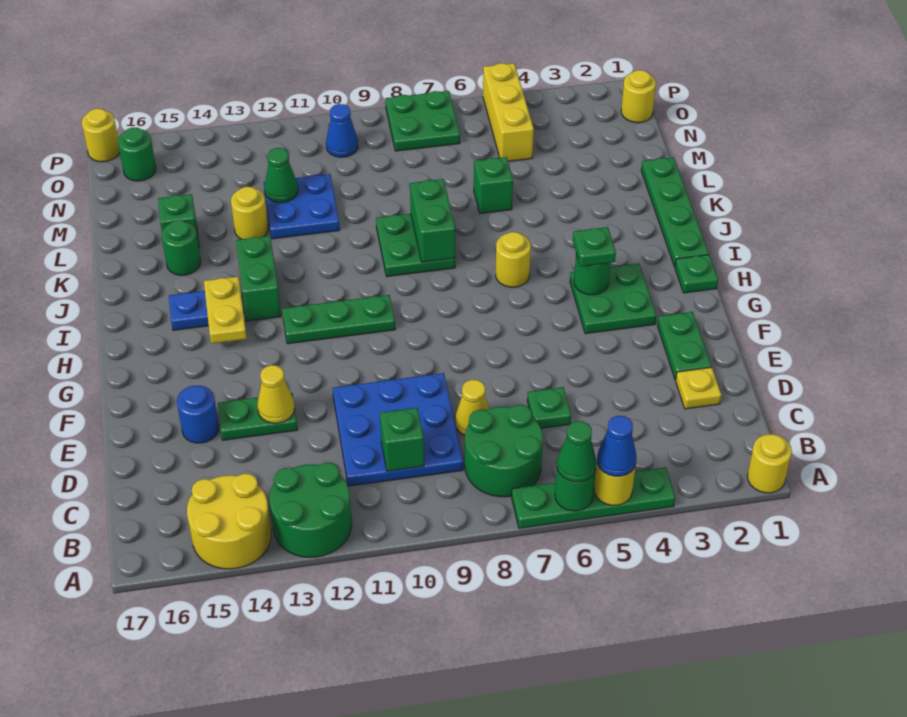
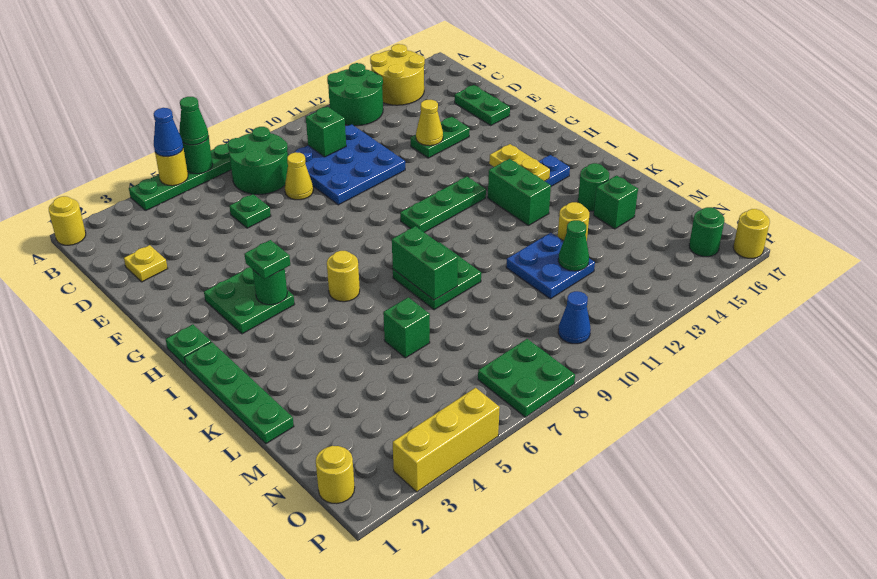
green 1x2 plate [657,312,711,380] -> green 1x2 plate moved to [455,85,510,125]
blue 1x1 round brick [177,386,219,443] -> none
yellow 1x3 brick [483,63,534,161] -> yellow 1x3 brick turned to [393,388,500,492]

